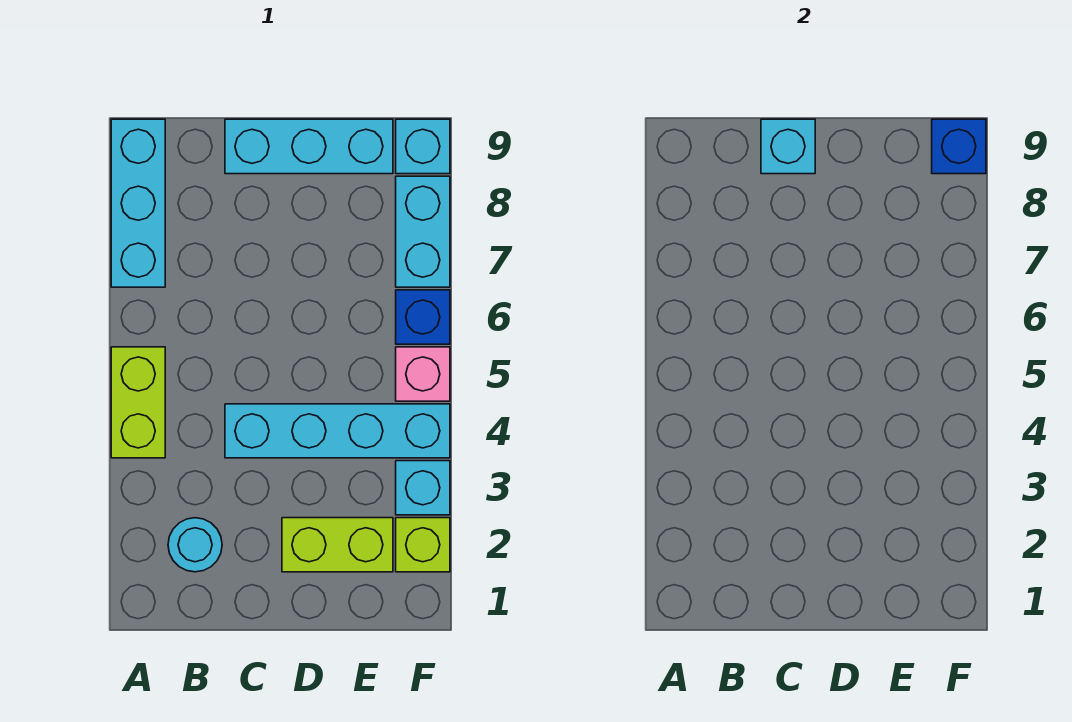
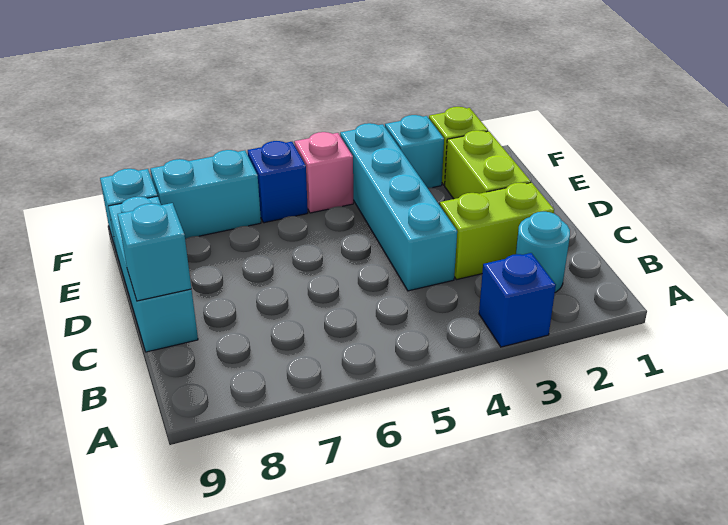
lime 1x2 brick [111,347,165,458] -> lime 1x2 brick moved to [440,182,554,280]
cyan 1x3 brick [111,119,165,287] -> none
blue 1x1 brick [932,119,986,174] -> blue 1x1 brick moved to [479,253,556,347]

